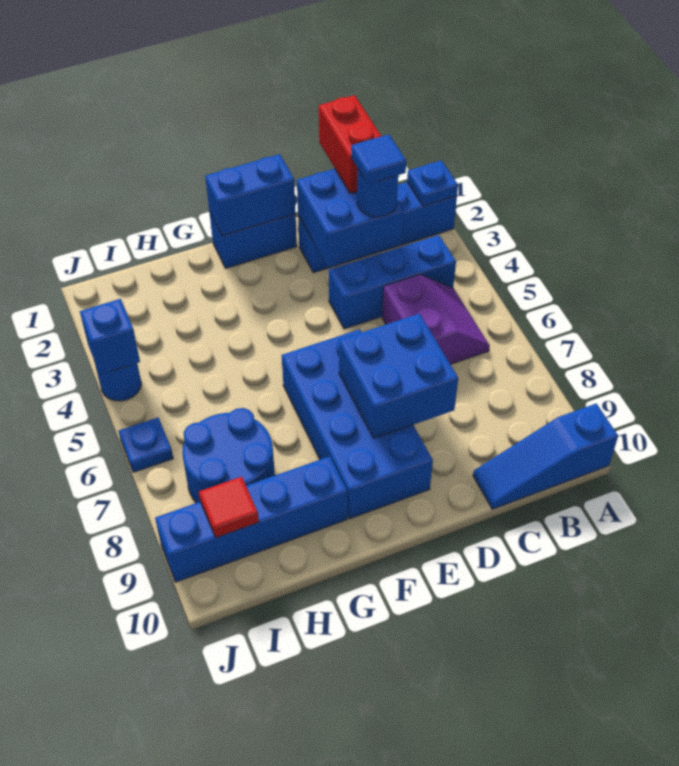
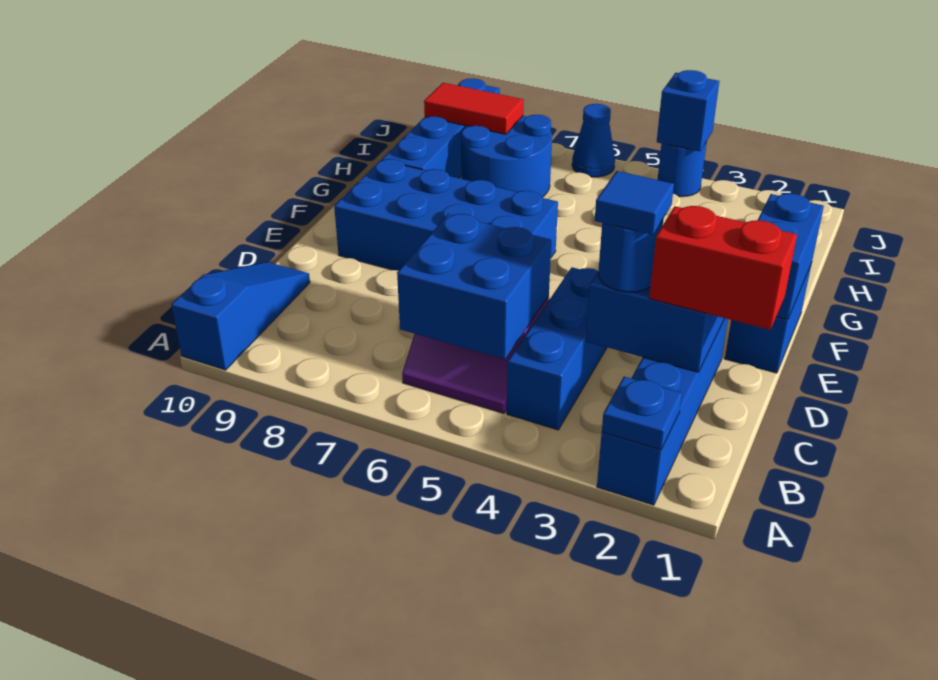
blue 2x2 brick [339,314,458,438] -> blue 2x2 brick moved to [397,214,551,359]
red 1x1 tile [199,477,259,538] -> red 1x2 tile [424,83,524,134]
blue 1x1 plate [119,418,173,472] -> blue 1x1 cone [572,104,615,177]

